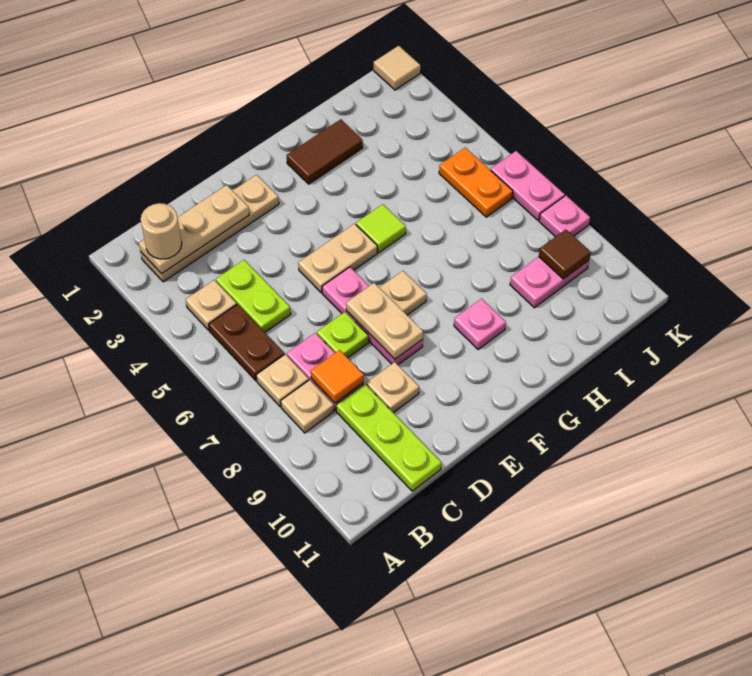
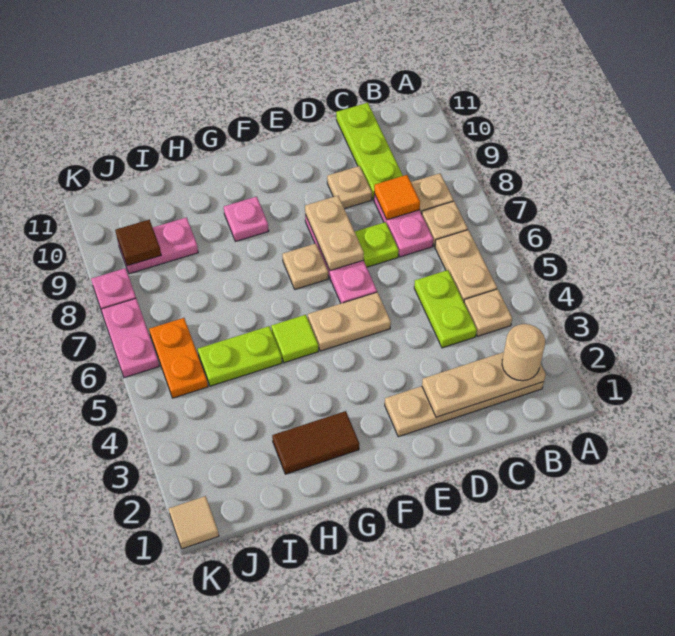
brown 1x2 plate [209,304,284,381] -> tan 1x2 plate [435,230,497,302]
none -> lime 1x2 plate [198,326,282,386]

